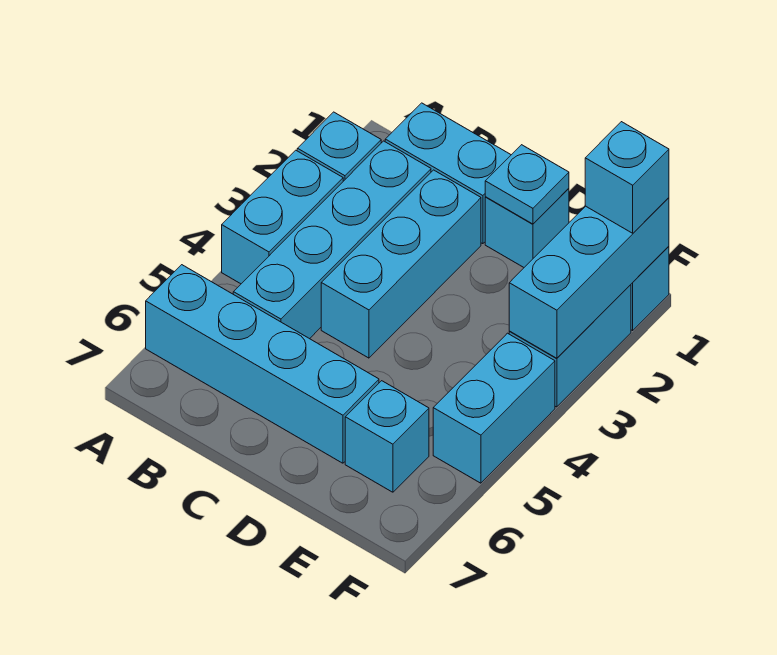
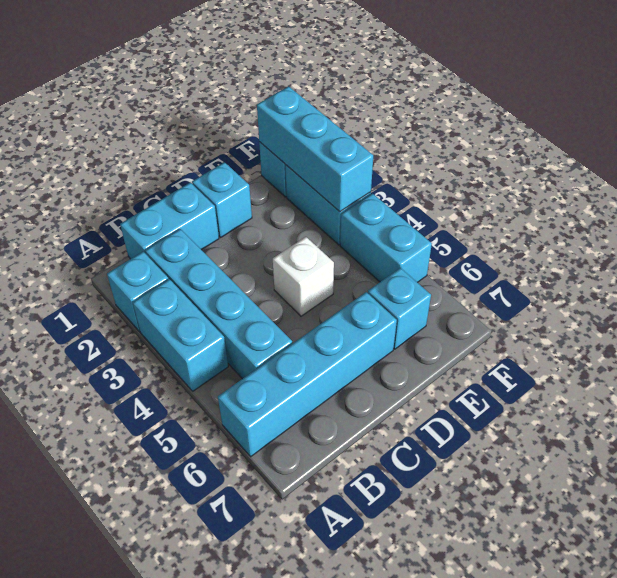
cyan 1x3 brick [321,170,481,358] -> none
cyan 1x1 plate [485,145,569,224] -> none
none -> white 1x1 brick [273,237,334,316]
cyan 1x1 brick [585,122,669,233] -> none

